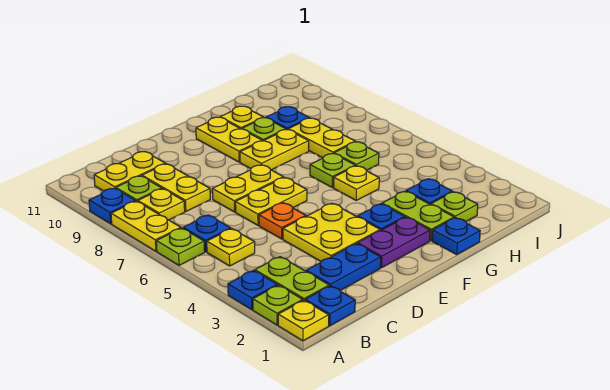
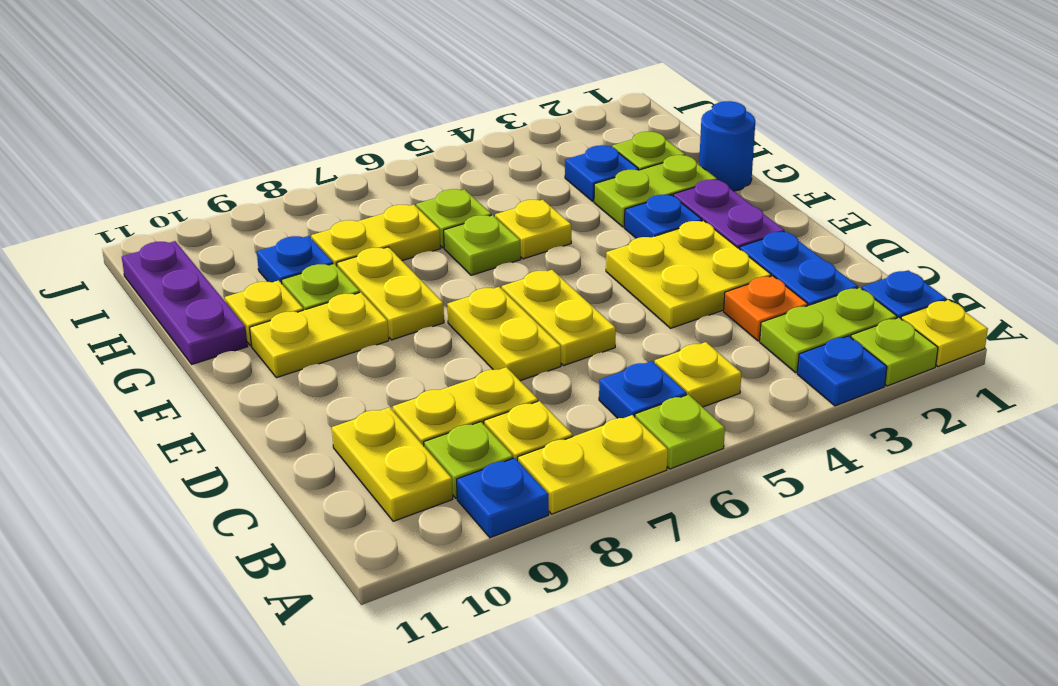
orange 1x1 plate [259,203,306,239] -> orange 1x1 plate moved to [724,276,808,341]
blue 1x1 plate [432,218,480,255] -> blue 1x1 round brick [699,101,755,191]
none -> purple 1x3 plate [122,241,248,364]

